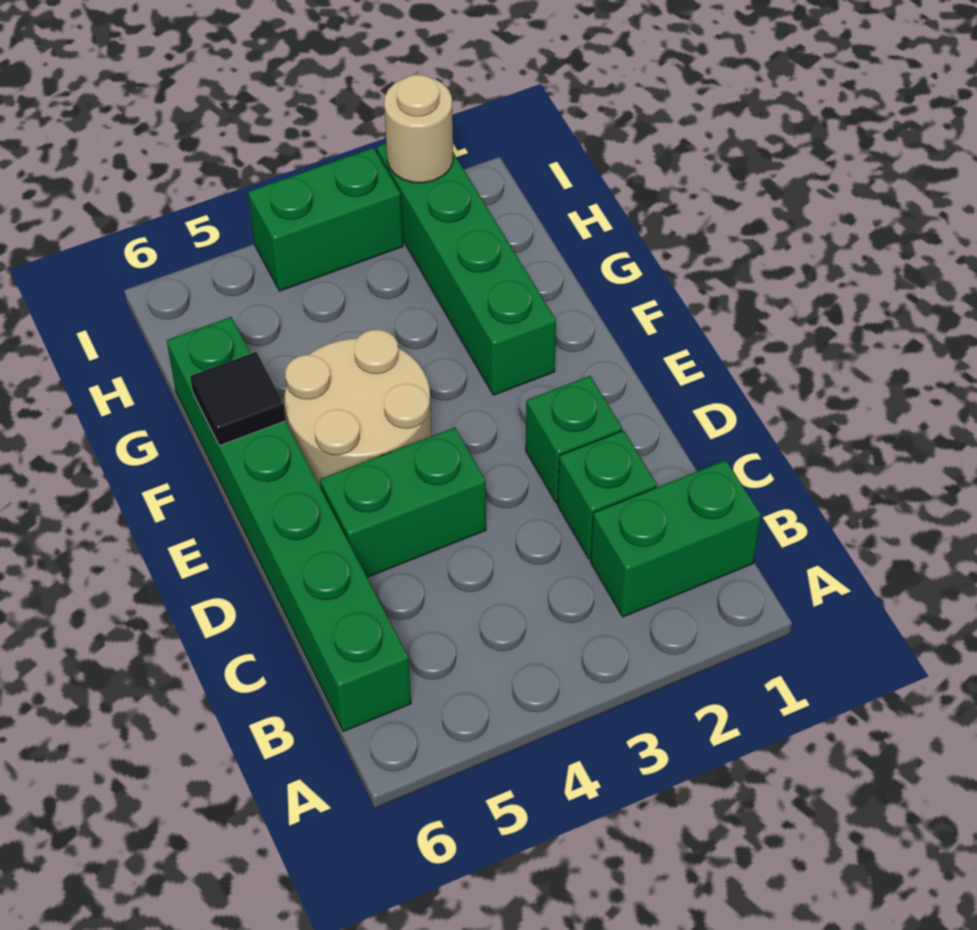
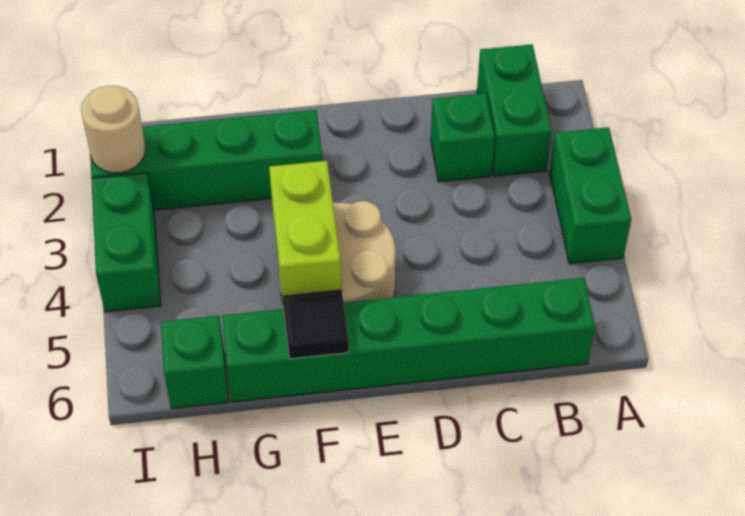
green 1x1 brick [526,376,622,503] -> green 1x1 brick moved to [161,316,229,409]
green 1x2 brick [320,428,486,577] -> green 1x2 brick moved to [550,127,631,264]
none -> lime 1x2 brick [269,161,341,306]

